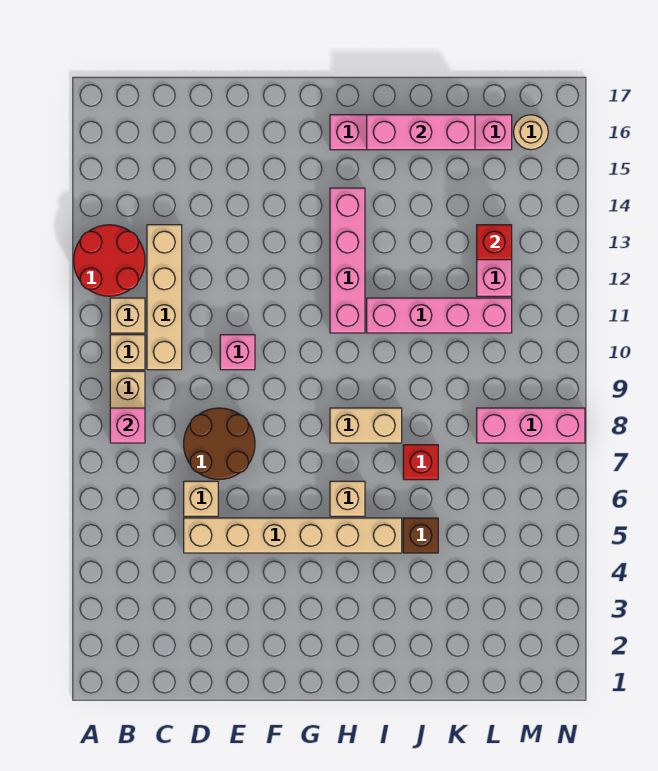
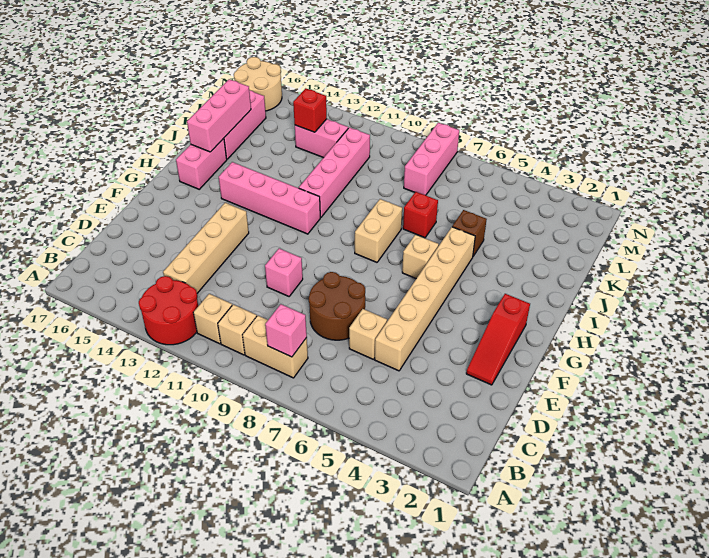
tan 1x4 brick [147,225,182,370] -> tan 1x4 brick turned to [163,203,249,293]
none -> red 1x3 slope [466,294,530,385]
tan 1x1 round brick [514,115,548,150] -> tan 2x2 round brick [234,57,282,111]

